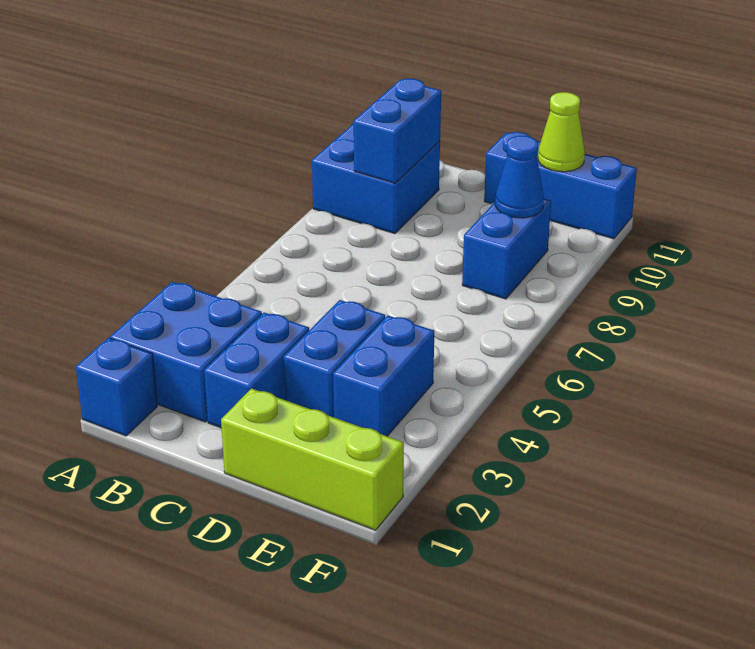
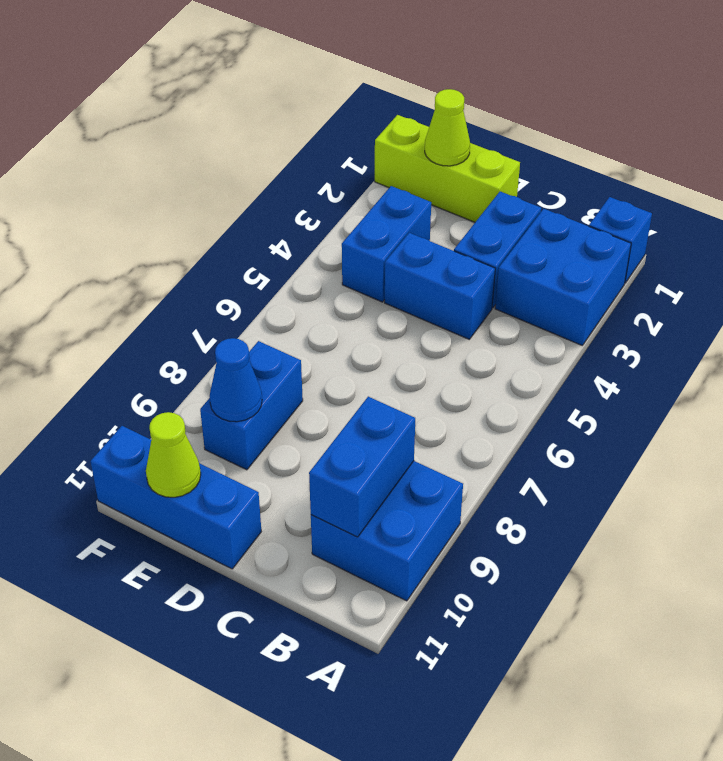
blue 1x2 brick [284,300,385,417] -> blue 1x2 brick turned to [385,233,495,339]
none -> lime 1x1 cone [425,89,470,166]

